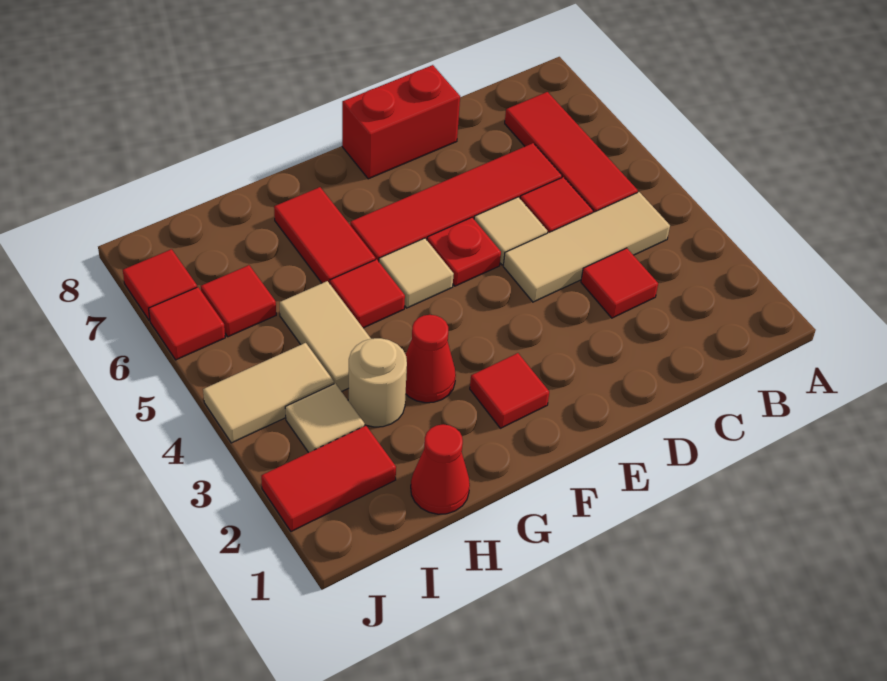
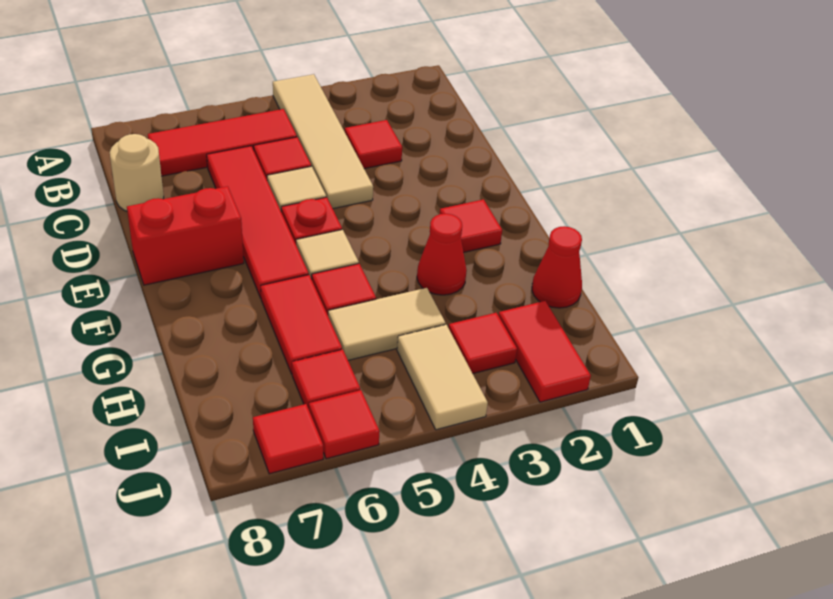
tan 1x3 tile [503,192,670,302] -> tan 1x4 tile [273,74,373,209]
red 1x2 brick [342,65,460,179] -> red 1x2 brick turned to [127,186,244,285]
red 1x2 tile [274,187,375,284] -> red 1x2 tile turned to [261,275,342,374]
tan 1x1 round brick [348,338,407,427] -> tan 1x1 round brick moved to [110,134,164,211]
tan 1x1 tile [285,383,365,453] -> red 1x1 tile [449,313,517,373]

